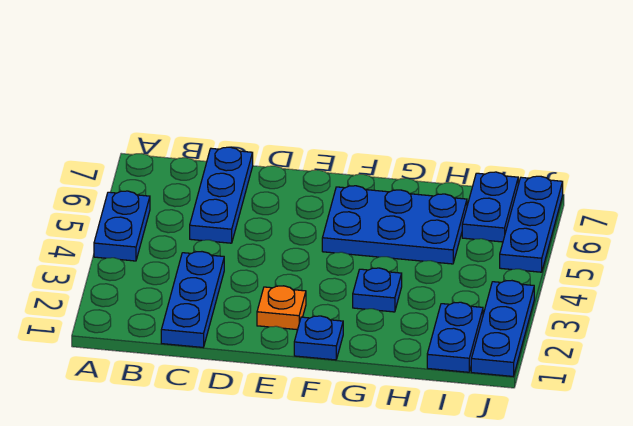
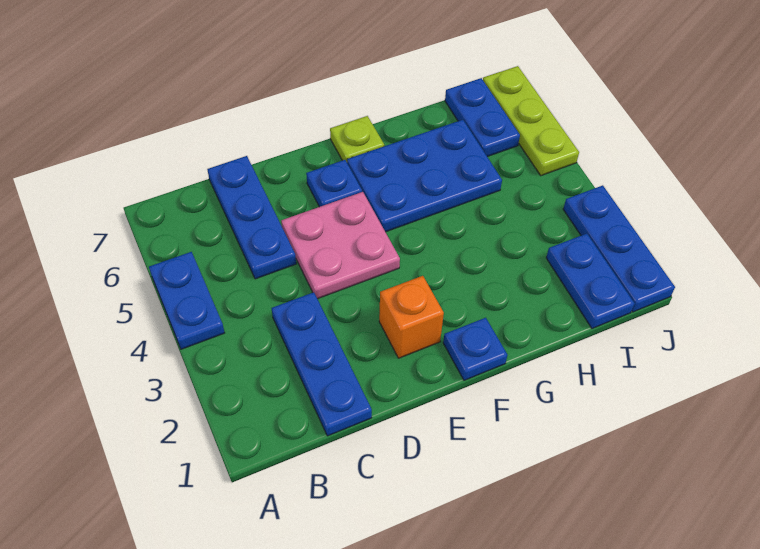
none -> pink 2x2 plate [281,192,400,299]
orange 1x1 plate [257,286,306,330] -> orange 1x1 brick [379,276,444,358]
none -> lime 1x1 plate [330,116,384,162]
blue 1x1 plate [353,268,402,312] -> blue 1x1 plate moved to [306,160,362,207]
blue 1x3 plate [500,176,563,272] -> lime 1x3 plate [483,66,579,176]

